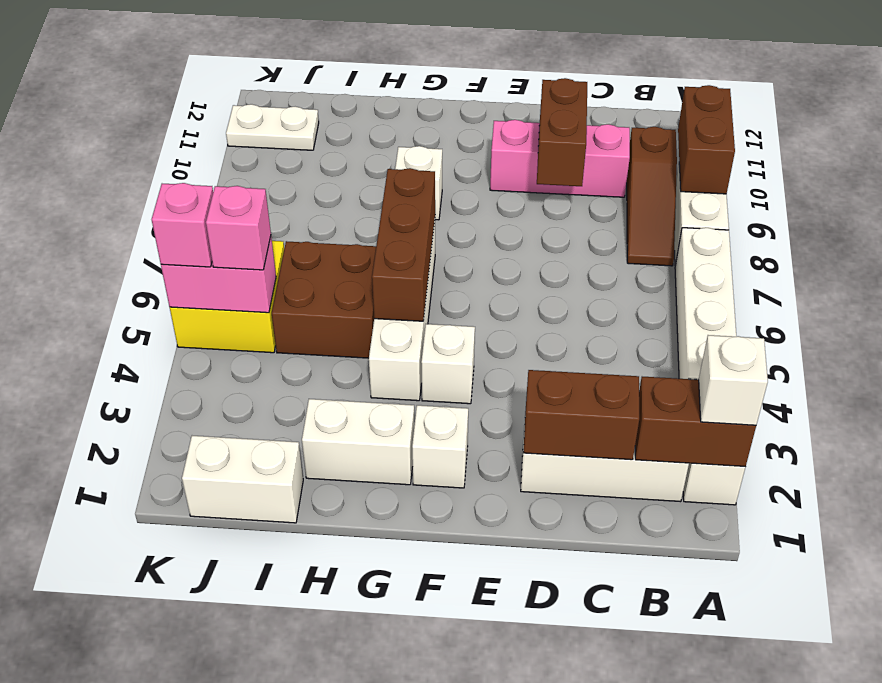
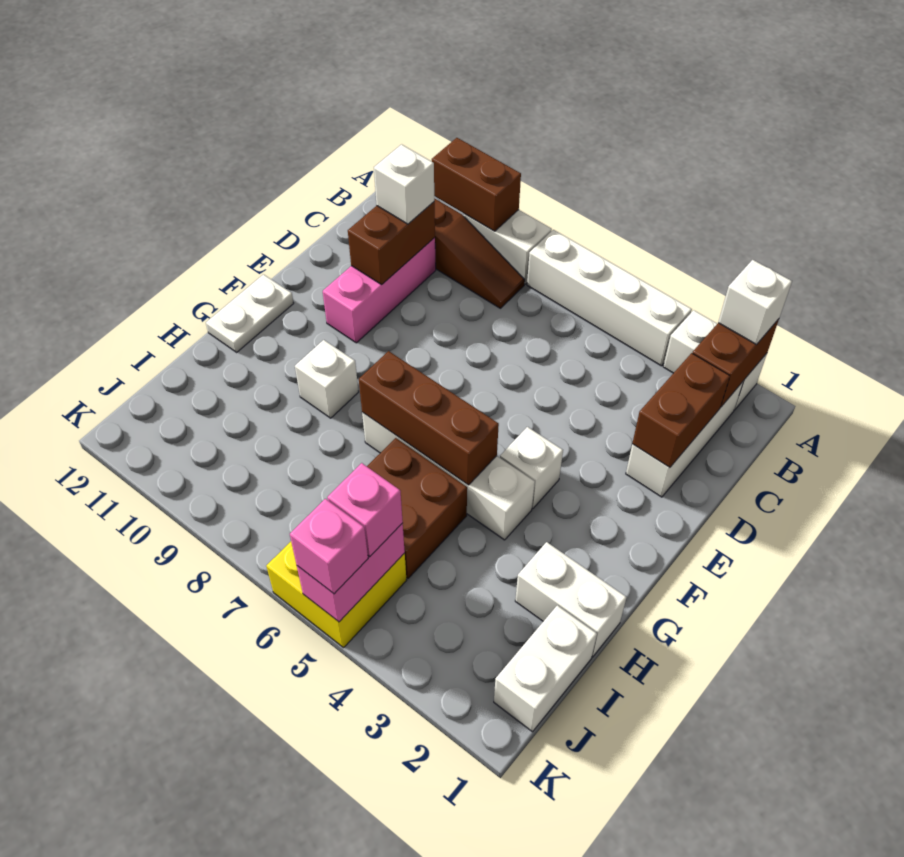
brown 1x2 brick [537,78,587,186] -> brown 1x2 brick turned to [348,202,435,285]
white 1x1 brick [412,405,468,488] -> white 1x1 brick moved to [374,144,434,224]
white 1x2 brick [302,399,415,485] -> white 1x2 brick turned to [515,542,627,657]
white 1x2 plate [226,104,319,150] -> white 1x2 plate moved to [206,274,294,352]

